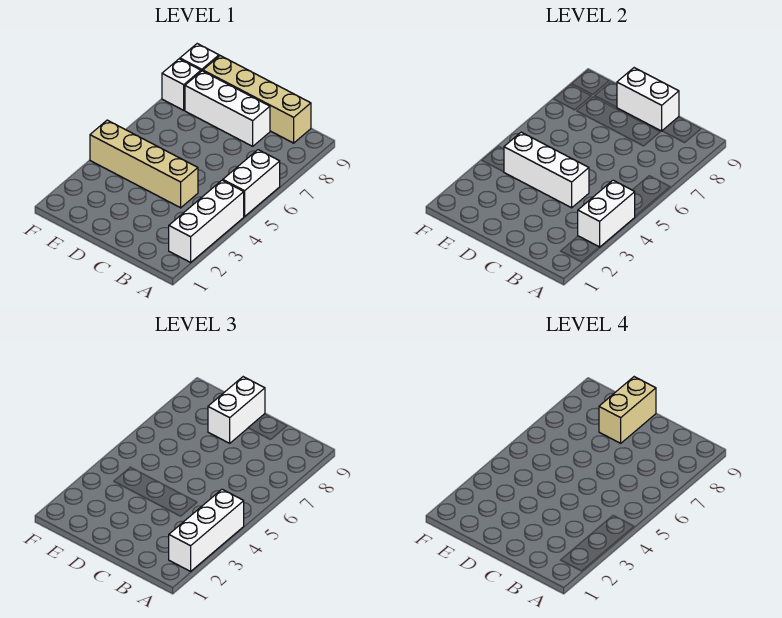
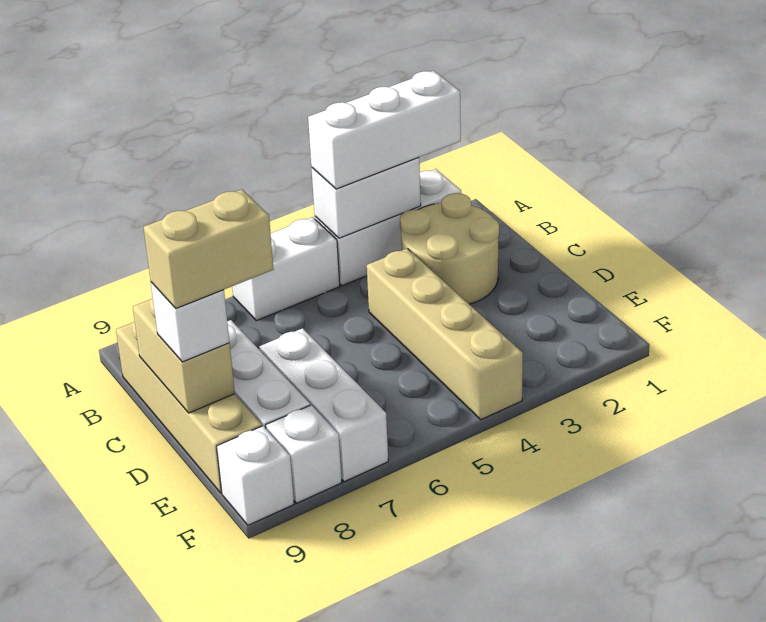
none -> tan 2x2 round brick [400,193,499,304]
white 1x3 brick [504,132,589,208] -> white 1x3 brick moved to [259,328,388,482]
white 1x2 brick [617,68,679,131] -> tan 1x2 brick [133,298,235,413]
white 1x2 brick [208,377,265,443] -> white 1x1 brick [151,282,229,362]

